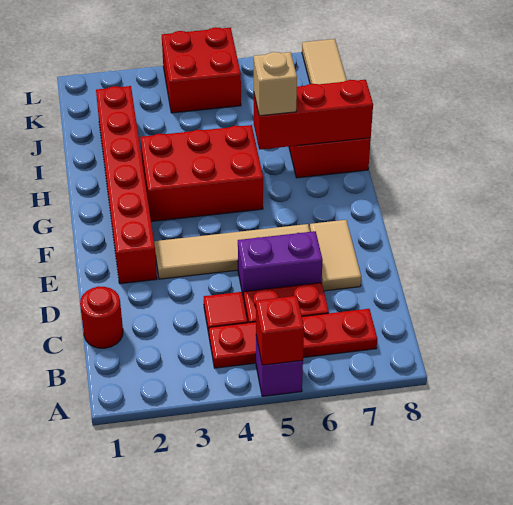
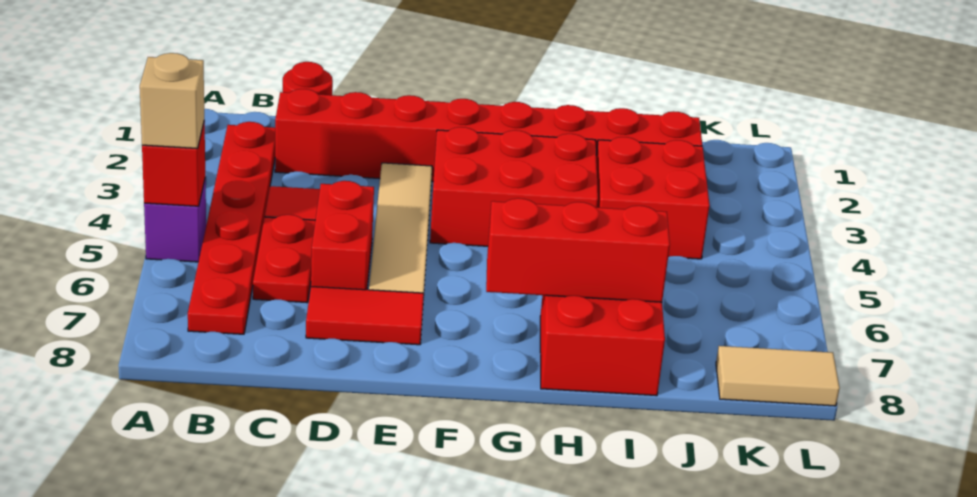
red 1x4 plate [209,309,377,368] -> red 1x6 plate [188,122,275,334]
purple 1x2 brick [238,231,323,300] -> red 1x2 brick [311,181,374,290]
tan 1x2 tile [310,220,361,291] -> red 1x2 tile [306,287,424,345]
red 1x6 brick [96,86,157,284] -> red 1x8 brick [275,89,702,182]
red 2x3 brick [140,125,263,222] -> red 2x3 brick turned to [430,127,598,246]
red 1x3 brick [254,80,373,150] -> red 1x3 brick turned to [486,198,670,302]
tan 1x1 brick [254,52,297,116] -> tan 1x1 brick moved to [140,53,204,149]
red 2x2 brick [162,27,241,113] -> red 2x2 brick moved to [596,137,710,259]

